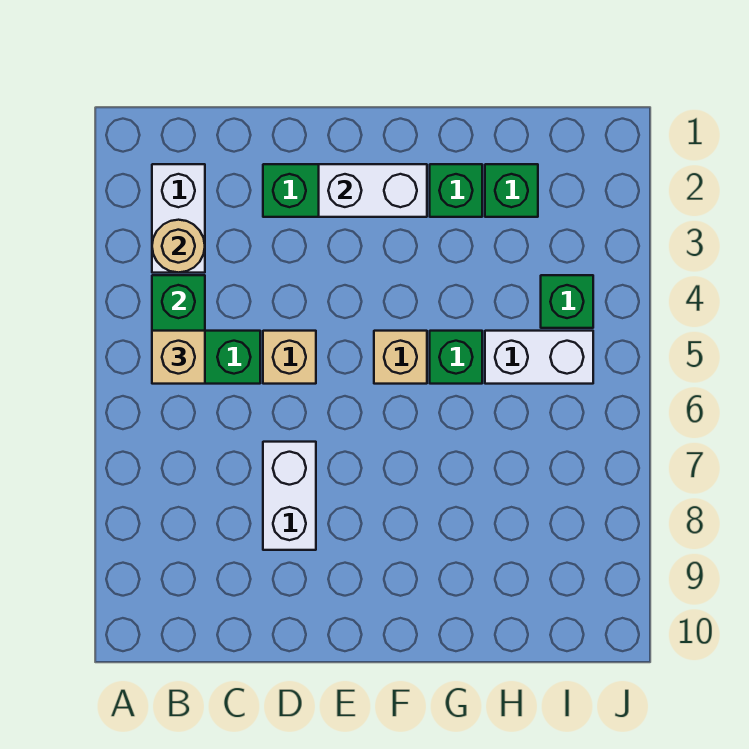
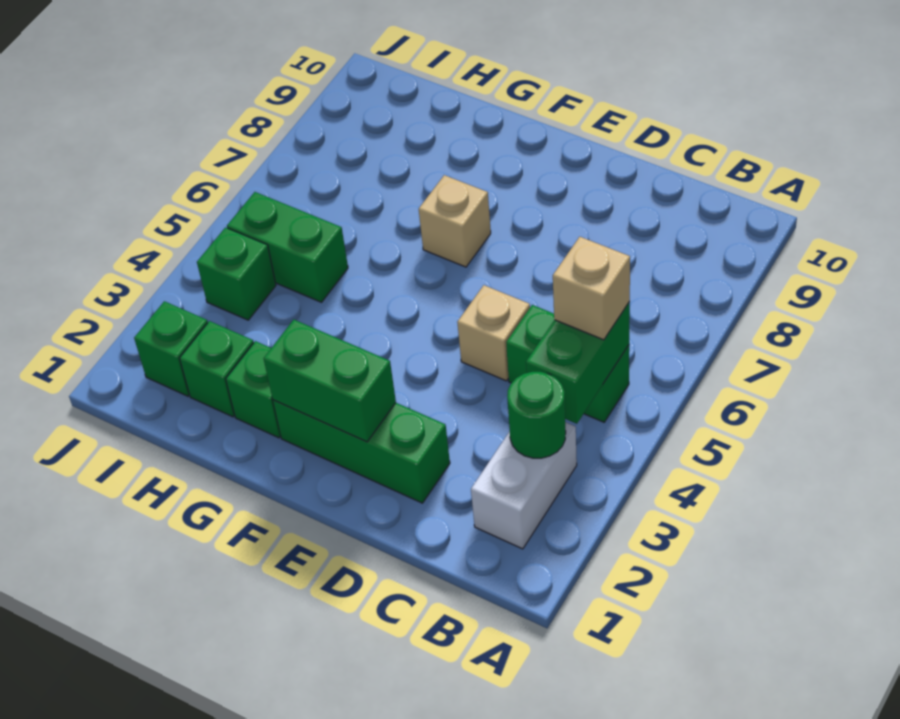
tan 1x1 round brick [152,220,205,273] -> green 1x1 round brick [507,372,566,458]
white 1x2 brick [263,442,316,550] -> none
white 1x2 brick [319,164,427,217] -> green 1x2 brick [264,320,396,442]
tan 1x1 brick [374,331,427,384] -> tan 1x1 brick moved to [419,175,491,267]
green 1x1 brick [430,331,482,384] -> green 1x1 brick moved to [134,301,208,396]
white 1x2 brick [485,331,593,384] -> green 1x2 brick [227,192,348,302]

